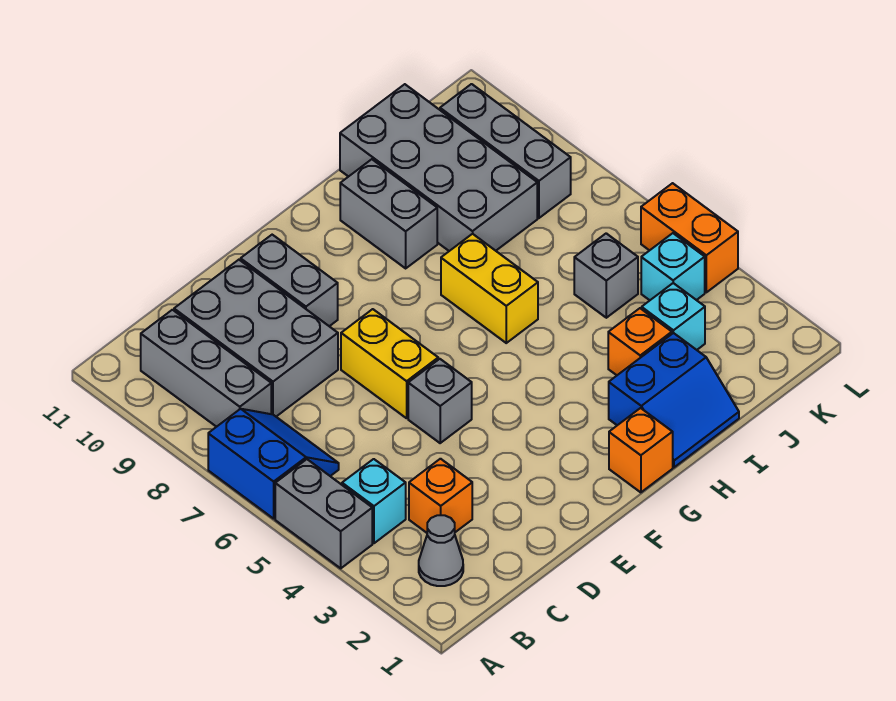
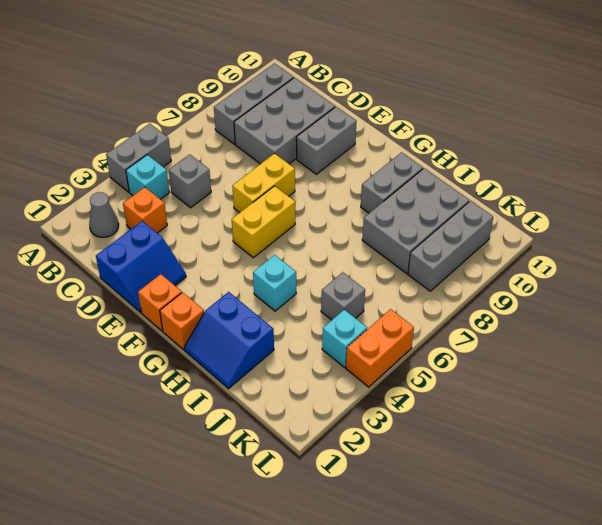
blue 2x2 slope [208,409,339,519] -> blue 2x2 slope moved to [96,221,186,312]
grey 1x1 brick [408,359,472,443] -> grey 1x1 brick moved to [169,154,211,208]
yellow 1x2 brick [441,234,538,343] -> yellow 1x2 brick moved to [232,186,295,258]
orange 1x1 brick [608,308,672,375] -> orange 1x1 brick moved to [138,274,182,331]
grey 2x4 brick [340,84,537,251] -> grey 2x3 brick [362,168,469,274]
cyan 1x1 brick [642,283,705,350] -> cyan 1x1 brick moved to [253,255,296,311]

